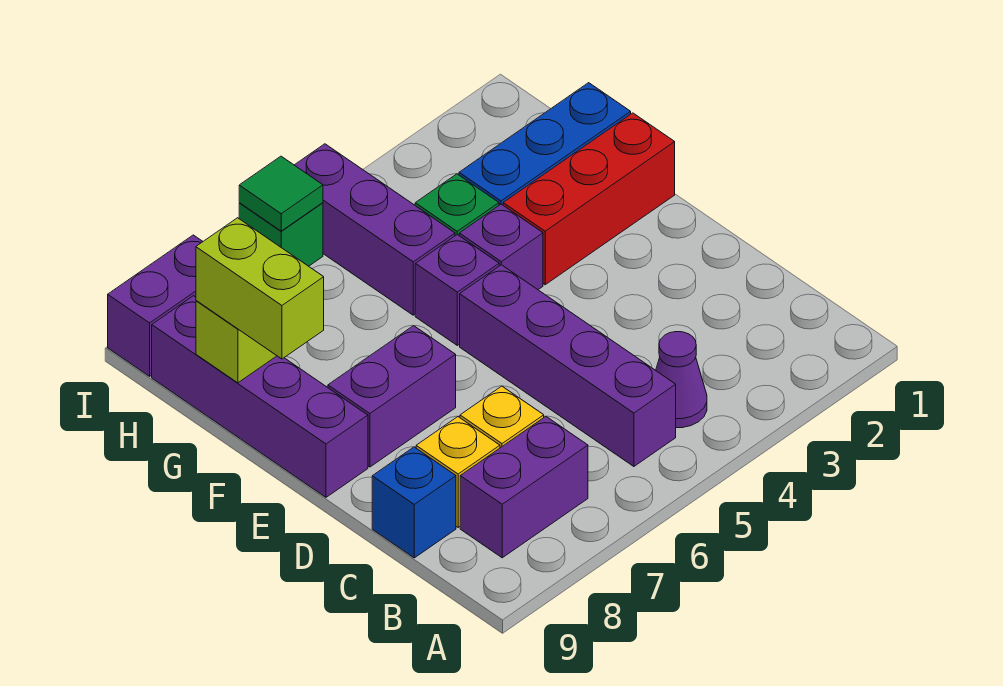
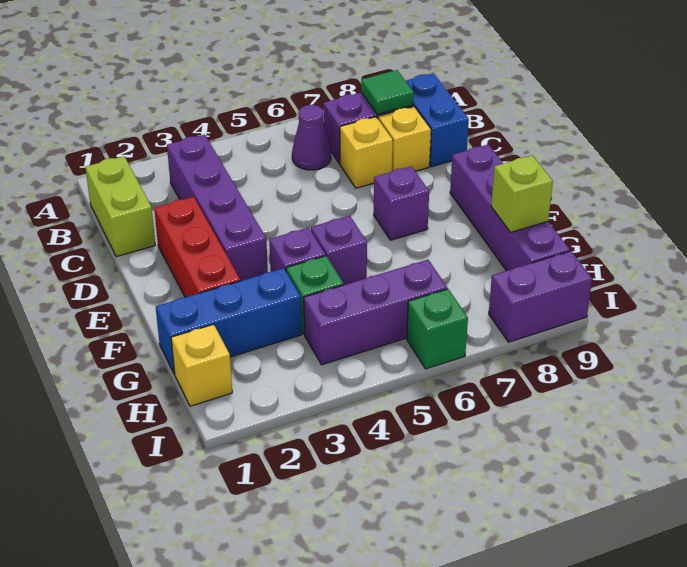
purple 1x1 cone [656,332,707,428] -> purple 1x1 cone moved to [292,105,331,170]
purple 1x4 brick [460,265,676,466] -> purple 1x4 brick moved to [167,135,268,281]
blue 1x1 brick [372,447,456,558] -> blue 1x2 brick [406,73,469,167]
purple 1x2 brick [328,326,456,467] -> purple 1x1 brick [374,166,429,240]
red 1x3 brick [503,113,675,285] -> red 1x3 brick turned to [154,197,240,297]
lime 1x2 brick [196,218,324,359] -> lime 1x2 brick moved to [85,156,155,257]
purple 1x3 brick [295,144,455,315] -> purple 1x3 brick turned to [304,260,447,365]
none -> yellow 1x1 brick [171,324,232,406]
green 1x1 tile [239,156,323,231] -> green 1x1 tile moved to [361,70,414,114]

